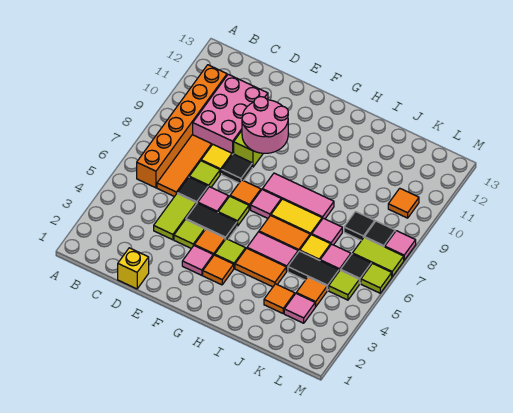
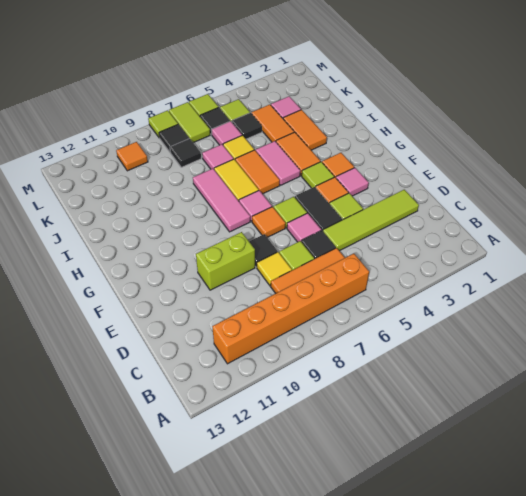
pink 2x3 brick [193,74,268,155] -> none
yellow 1x1 brick [118,248,149,289] -> none
lime 1x2 tile [154,194,196,240] -> lime 1x4 tile [323,190,419,251]
pink 2x2 round brick [242,97,288,153] -> none
orange 1x1 tile [264,284,295,313] -> orange 1x2 tile [283,110,327,150]
black 1x2 tile [288,251,339,290] -> black 1x1 tile [232,113,262,139]
orange 1x1 tile [296,277,327,307] -> orange 1x2 tile [252,105,294,142]
pink 1x1 tile [385,231,416,260] -> lime 1x1 tile [148,110,178,138]

